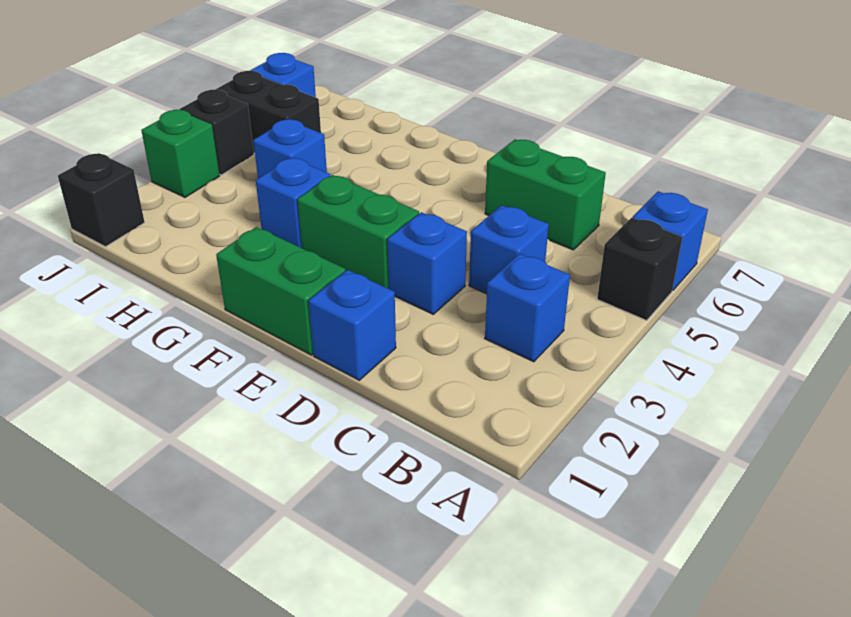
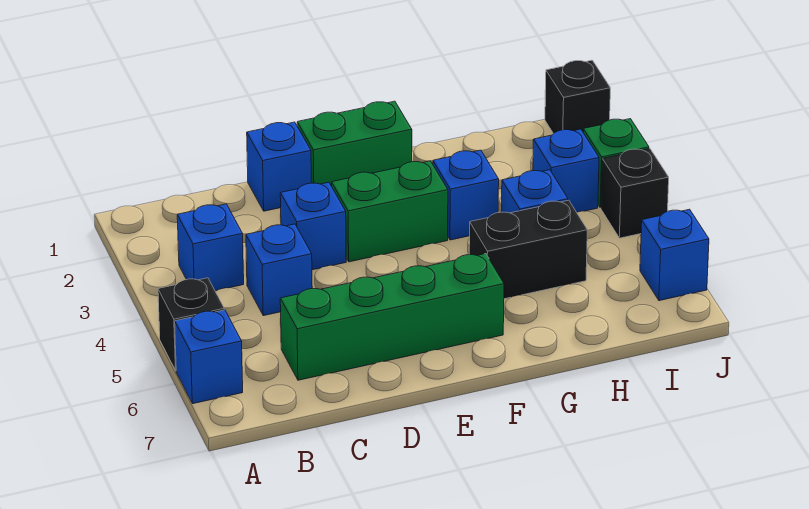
green 1x2 brick [485,140,606,250] -> green 1x4 brick [280,254,504,380]
none -> blue 1x1 brick [533,129,599,212]
black 1x2 brick [216,71,321,153] -> black 1x2 brick moved to [469,200,587,299]

